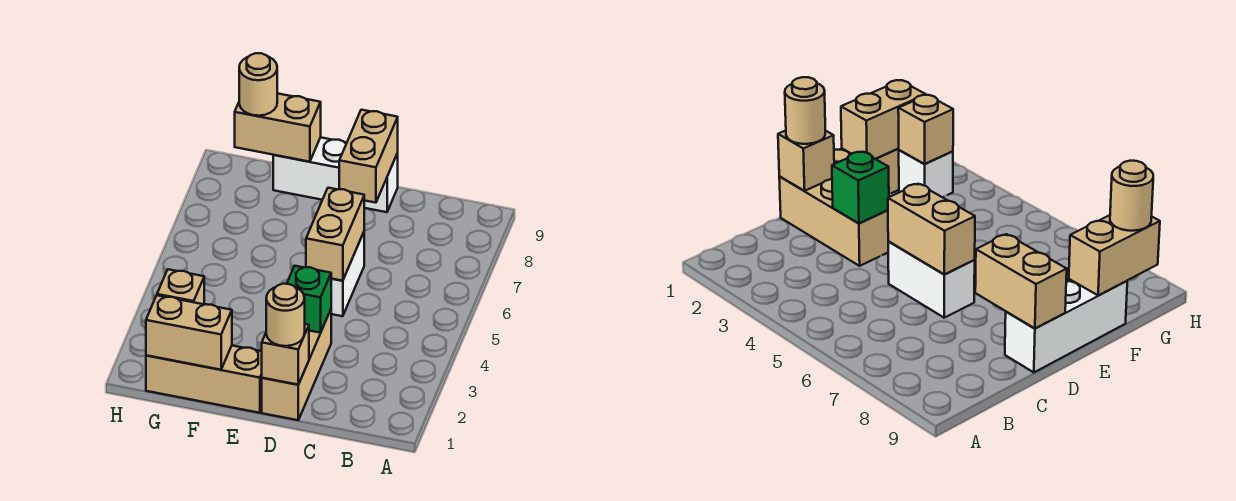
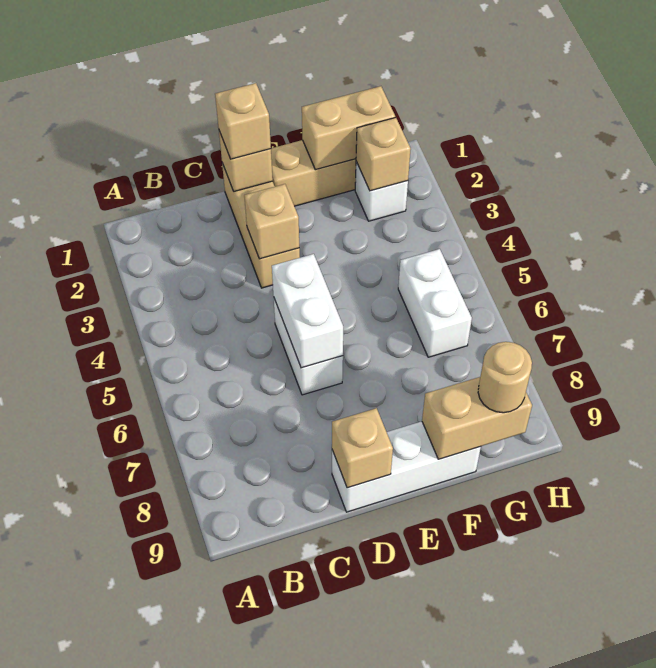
tan 1x1 round brick [266,284,305,346] -> tan 1x1 brick [215,83,271,159]
green 1x1 brick [287,266,331,333] -> tan 1x1 brick [244,184,299,259]
tan 1x2 brick [306,188,364,281] -> white 1x2 brick [272,254,343,368]
tan 1x2 brick [339,110,398,203] -> tan 1x1 brick [332,408,393,488]
none -> white 1x2 brick [398,249,472,357]

